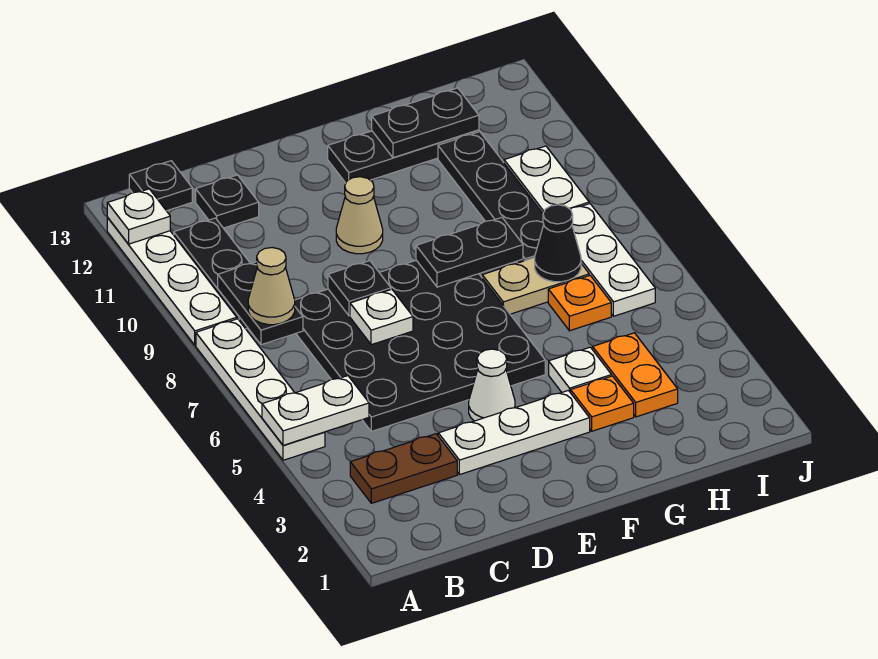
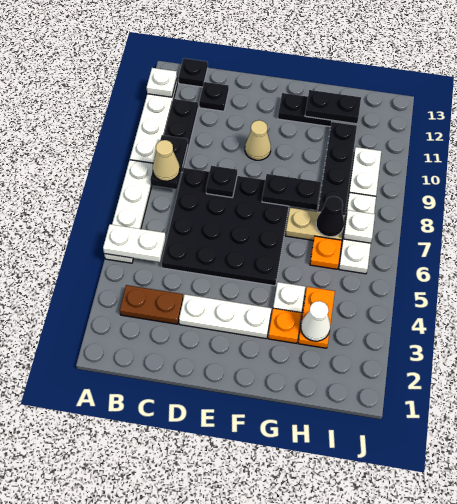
white 1x1 plate [350,289,413,345] -> white 1x1 plate moved to [343,210,375,243]
white 1x1 cone [469,349,515,421] -> white 1x1 cone moved to [301,301,330,341]

